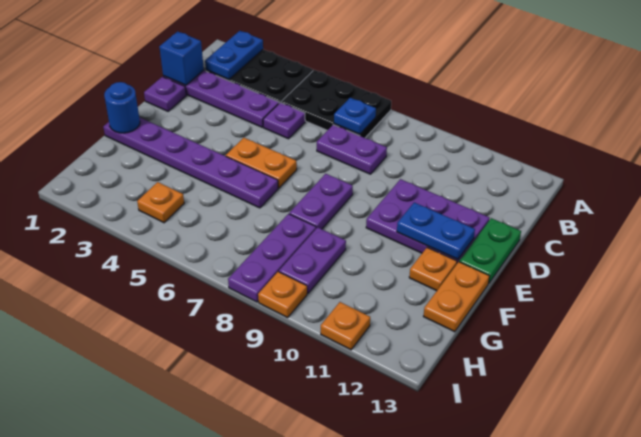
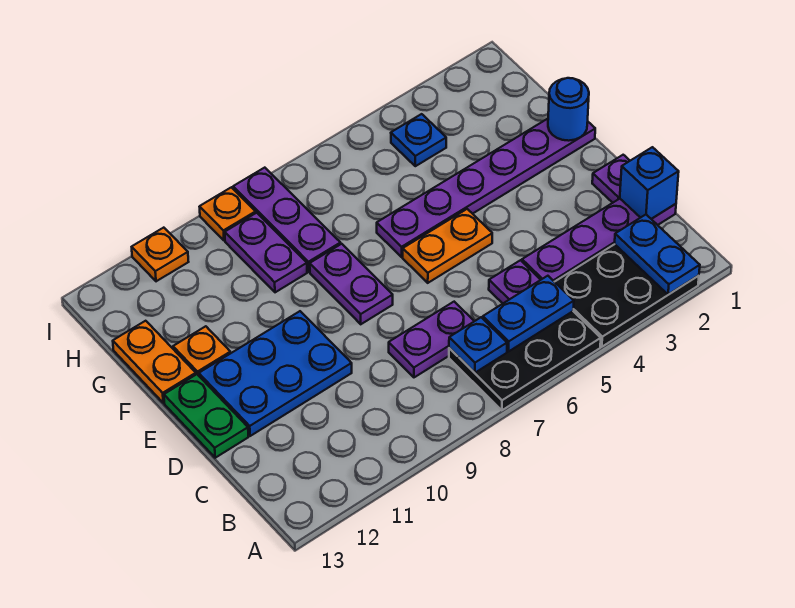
purple 2x3 plate [366,179,489,263] -> blue 2x3 plate [199,311,352,436]
blue 1x2 plate [397,203,475,260] -> blue 1x2 plate moved to [483,276,574,352]
orange 1x1 plate [137,182,184,223] -> blue 1x1 plate [391,114,446,166]

